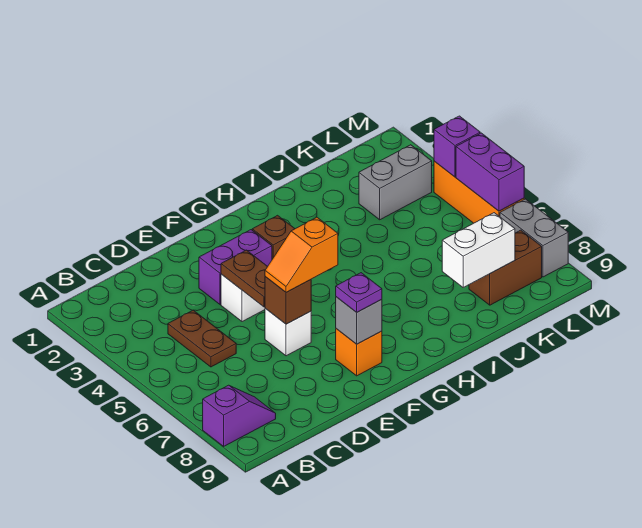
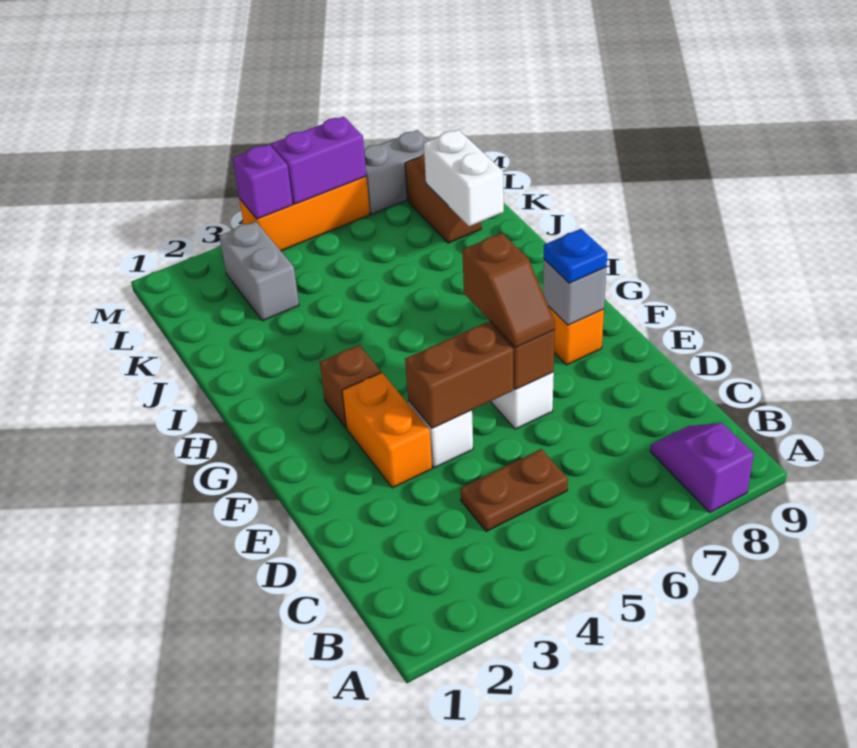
purple 1x2 brick [199,230,272,305] -> orange 1x2 brick [342,373,432,488]
brown 1x2 plate [221,250,268,307] -> brown 1x2 brick [405,322,513,428]
orange 1x2 slope [265,217,338,292] -> brown 1x2 slope [462,233,555,347]
purple 1x1 plate [336,273,382,312] -> blue 1x1 plate [544,229,607,283]

